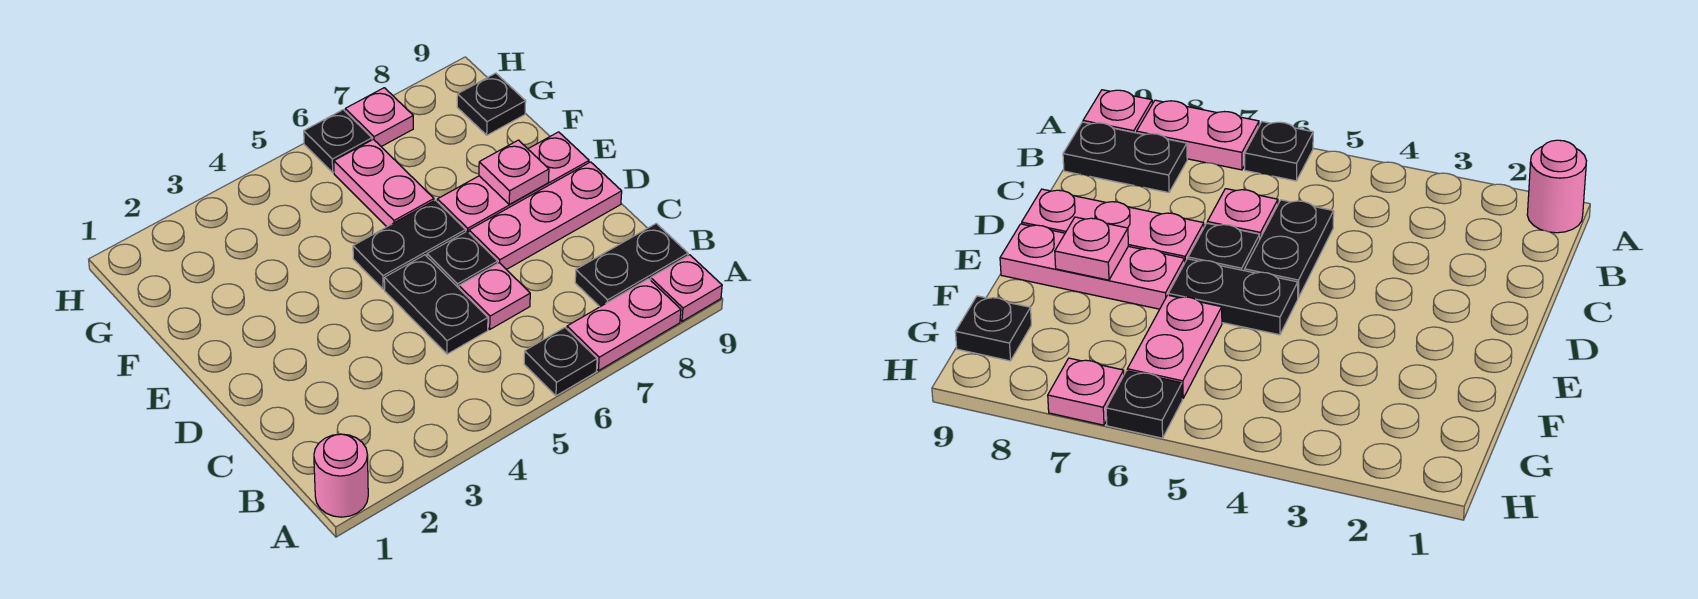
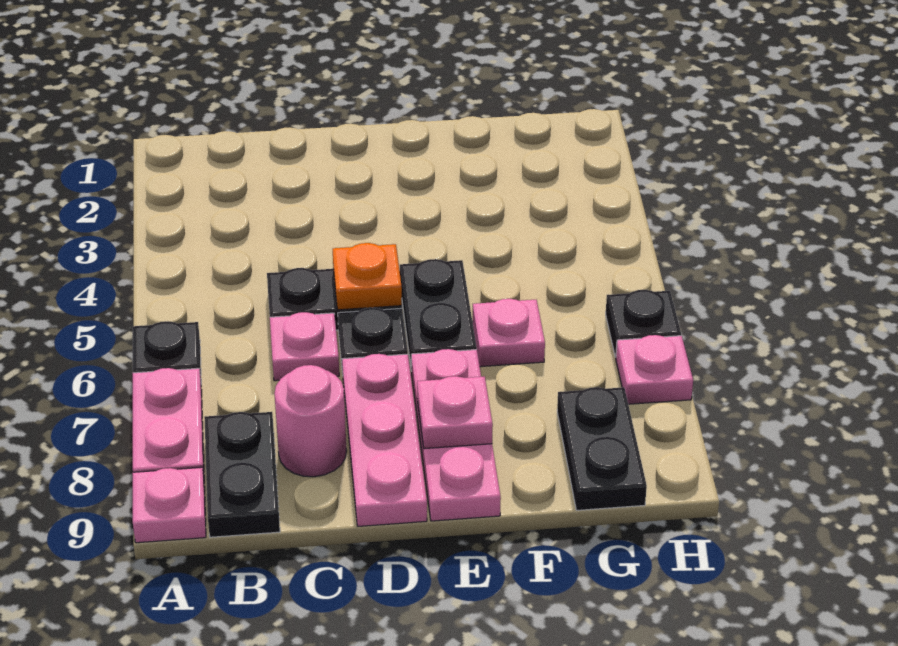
pink 1x1 round brick [314,434,368,517] -> pink 1x1 round brick moved to [274,365,346,477]
none -> orange 1x1 plate [333,243,402,310]
pink 1x2 plate [334,139,434,227] -> pink 1x1 plate [473,299,545,367]
black 1x1 plate [457,73,526,135] -> black 1x2 plate [557,387,647,510]

